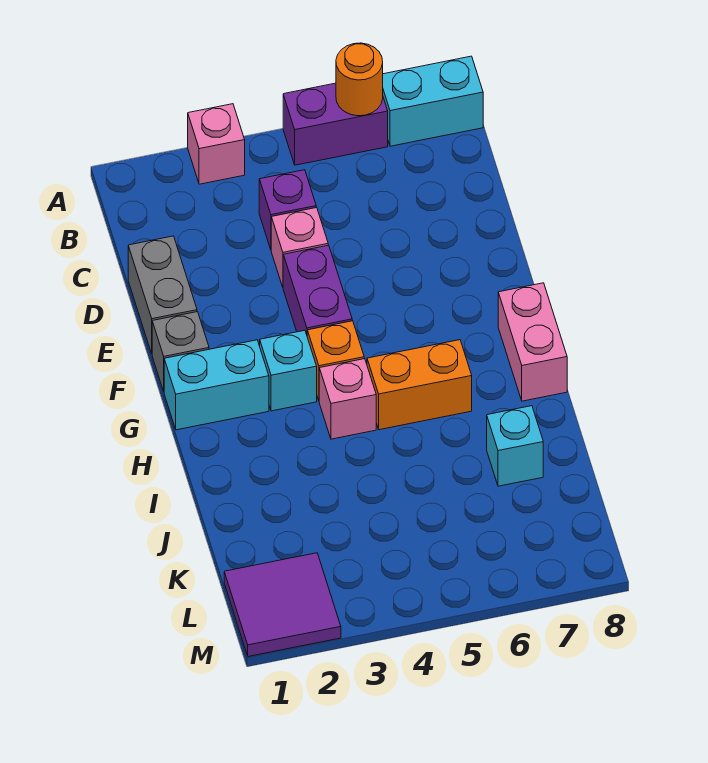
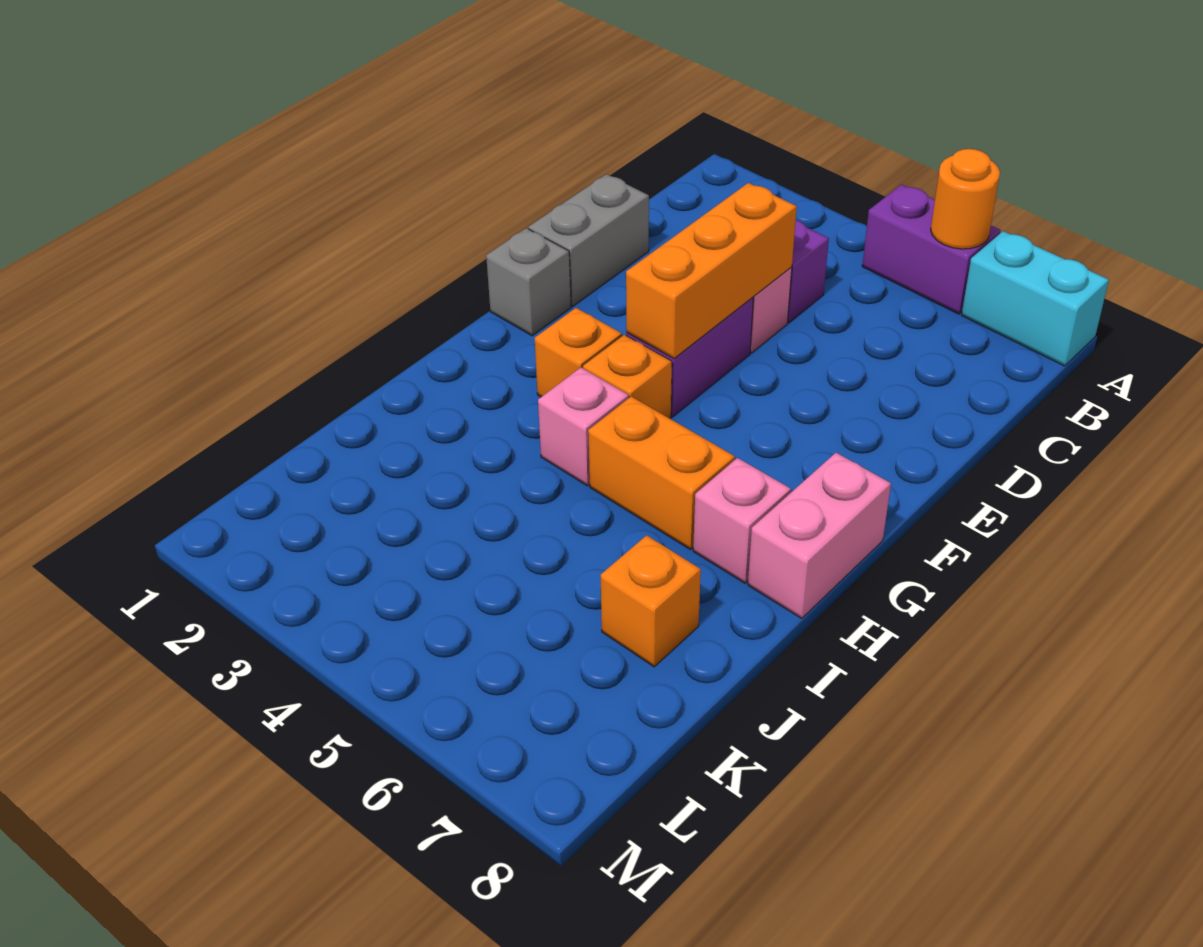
pink 1x1 brick [188,104,245,184] -> pink 1x1 brick moved to [693,458,791,583]
none -> orange 1x3 brick [626,183,797,359]
cyan 1x2 brick [164,340,269,430] -> none
cyan 1x1 brick [260,330,317,411] -> orange 1x1 brick [535,308,622,397]
cyan 1x1 brick [487,406,543,486] -> orange 1x1 brick [601,535,701,667]
purple 2x2 tile [224,553,341,657] -> none

